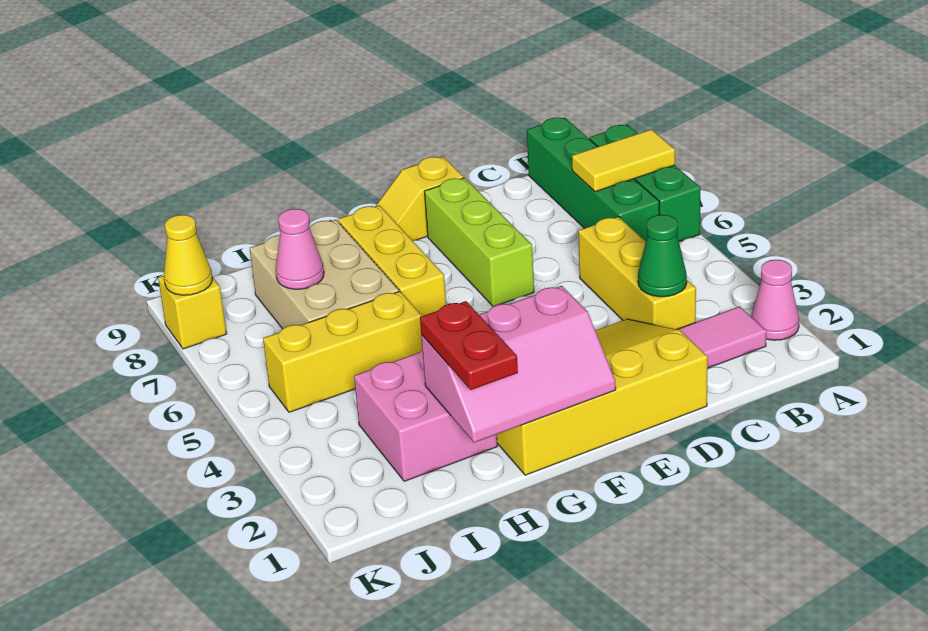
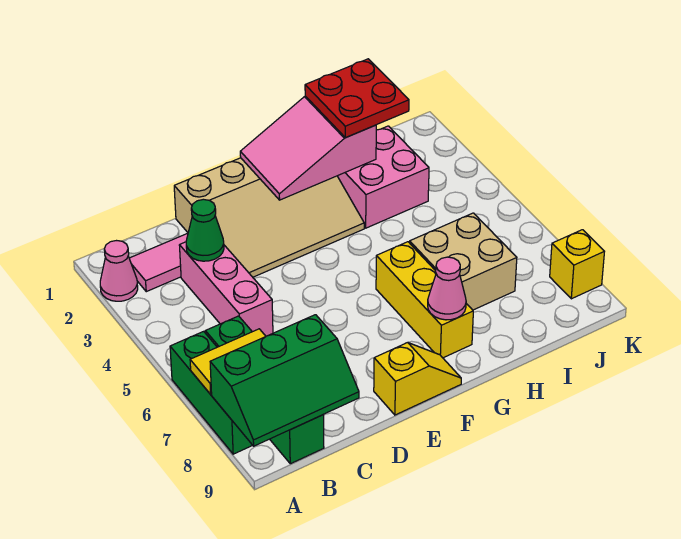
none -> green 2x3 slope [210,315,359,446]
yellow 1x3 brick [578,217,696,329] -> pink 1x3 brick [179,242,273,336]
yellow 3x4 slope [497,319,708,475] -> tan 3x4 slope [174,158,364,277]
lime 1x3 brick [425,178,534,307] -> none
pink 2x3 slope [421,286,616,443] -> pink 2x3 slope turned to [240,96,376,200]
red 1x2 plate [420,301,518,390] -> red 2x2 plate [305,59,409,137]
yellow 1x3 brick [263,291,422,412] -> none
tan 2x3 brick [250,220,399,329] -> tan 2x2 brick [410,213,517,310]
pink 1x1 cone [276,209,324,289] -> pink 1x1 cone moved to [428,257,466,320]
yellow 1x1 cone [164,215,212,295] -> none

